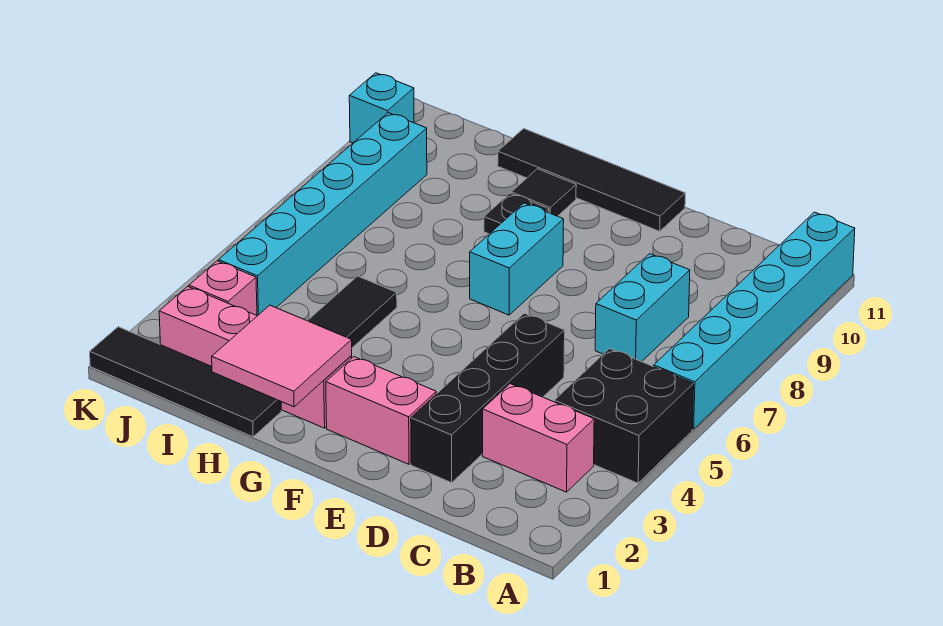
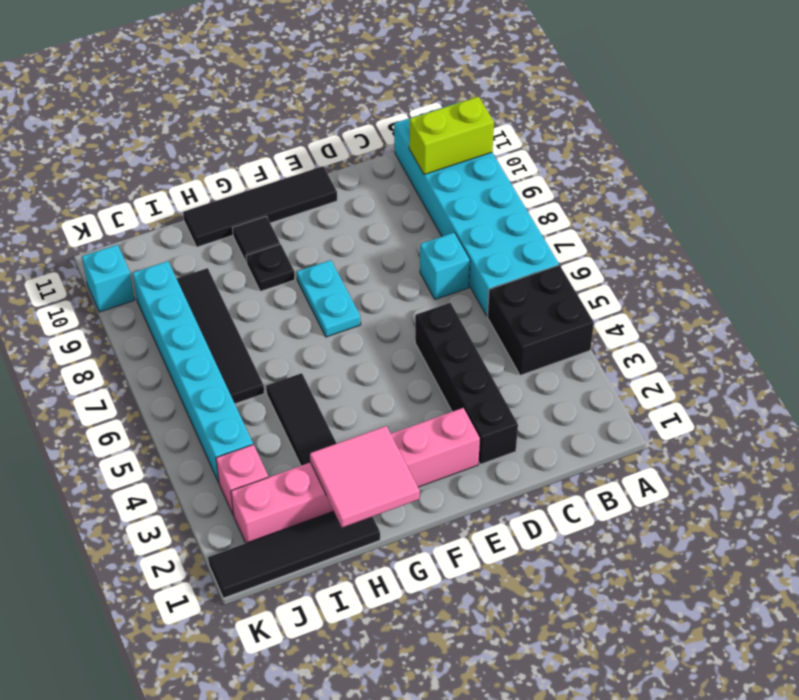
cyan 1x6 brick [654,212,855,429] -> cyan 2x6 brick [394,101,559,316]
none -> lime 1x2 brick [409,97,494,175]
pink 1x2 brick [483,384,594,492] -> none
cyan 1x2 brick [595,254,690,362] -> cyan 1x1 brick [420,232,470,299]
cyan 1x2 brick [470,203,564,315] -> cyan 1x2 plate [297,260,361,337]
none -> black 1x4 tile [177,268,264,404]

